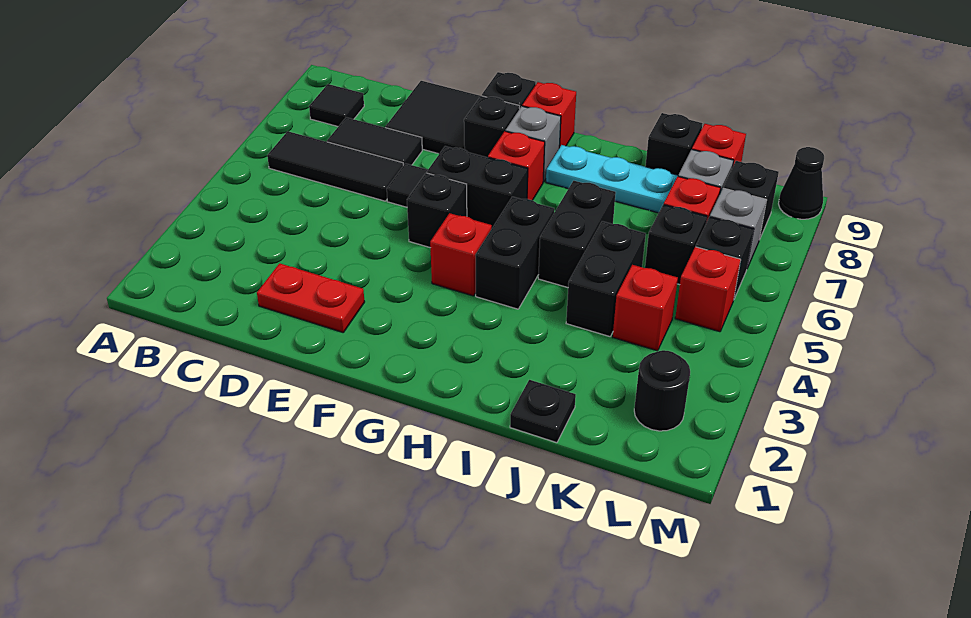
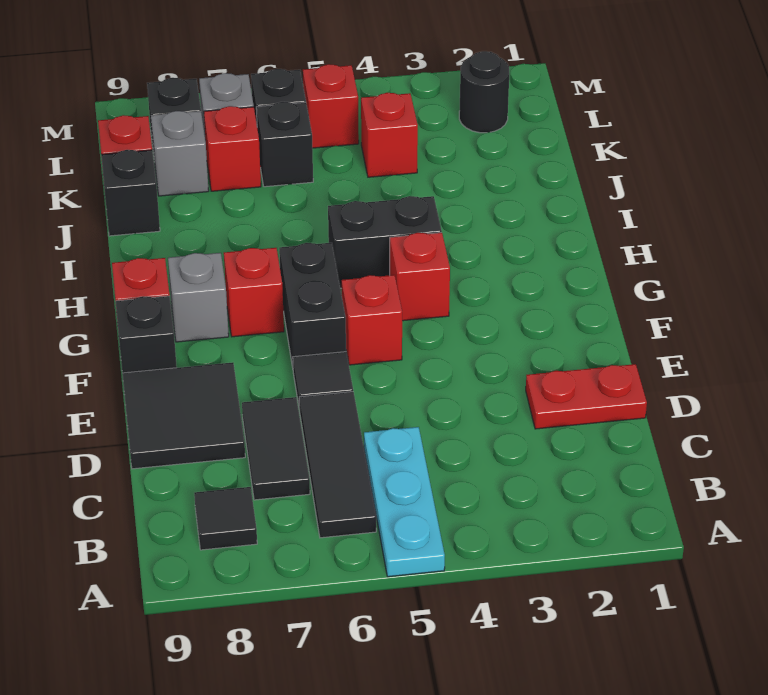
red 1x2 plate [257,263,365,332] -> red 1x2 plate turned to [526,364,647,429]
black 1x1 brick [407,173,467,248] -> red 1x1 brick [342,275,402,365]
black 1x1 brick [464,96,520,157] -> none
cyan 1x3 plate [546,145,678,213] -> cyan 1x3 plate moved to [364,427,445,577]
black 1x2 brick [538,181,616,287] -> none
black 1x1 plate [510,380,576,443] -> none
black 1x2 brick [566,221,646,337] -> none
black 1x1 cone [779,147,824,219] -> none

